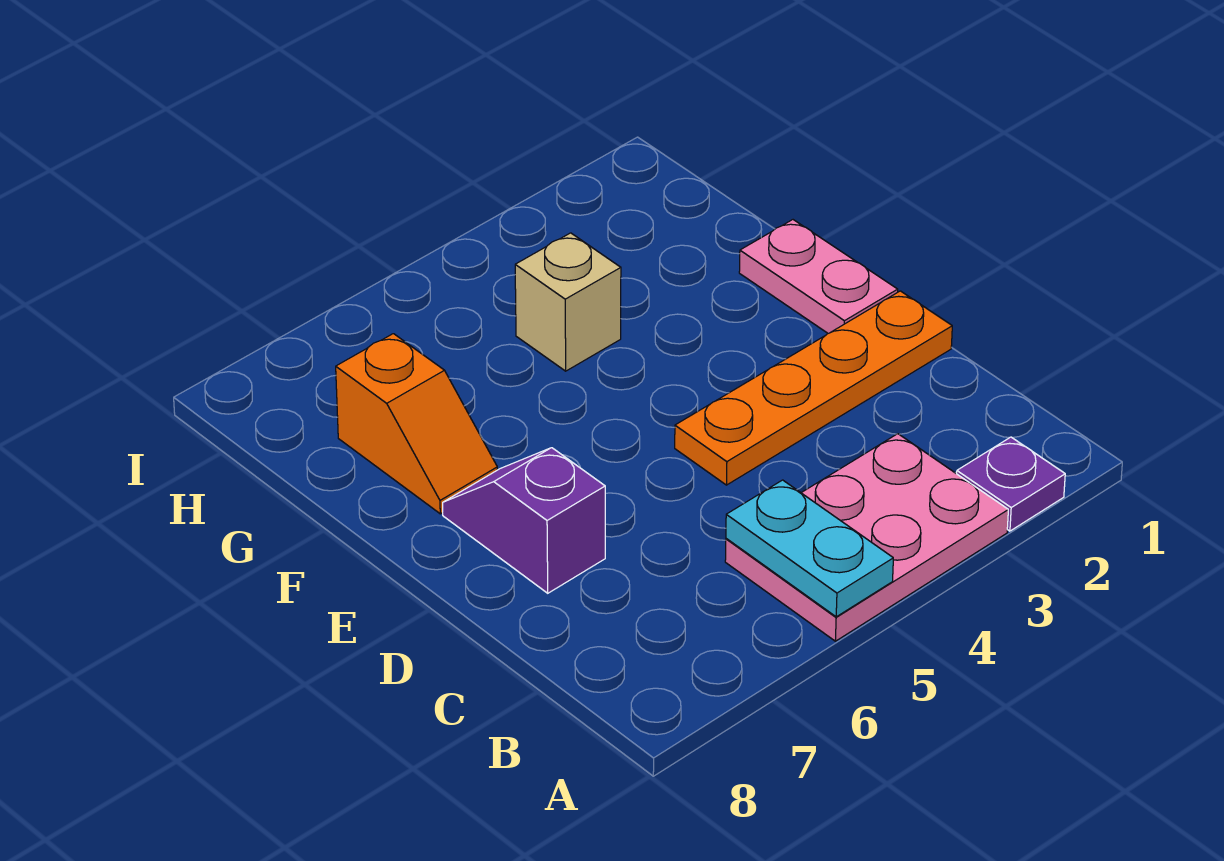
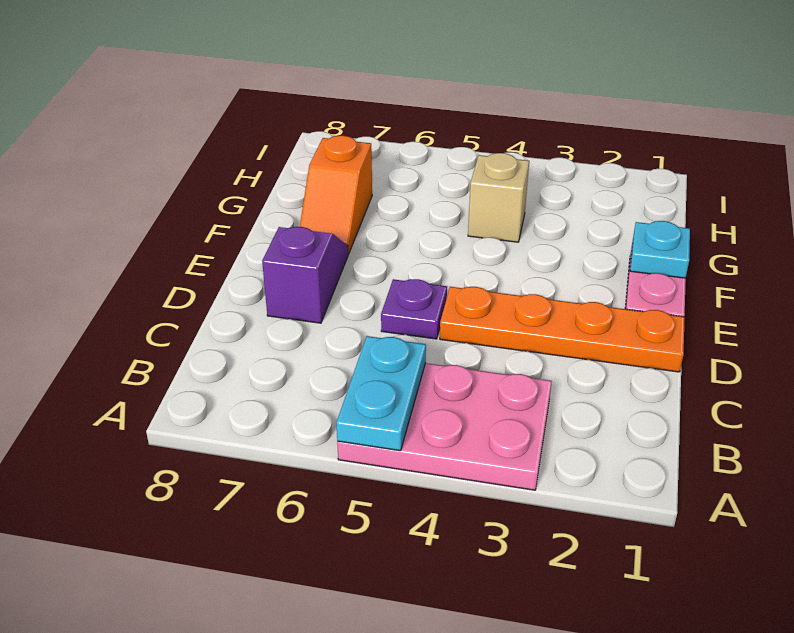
purple 1x1 plate [957,437,1065,531] -> purple 1x1 plate moved to [381,279,447,339]
none -> cyan 1x1 plate [630,221,690,278]

